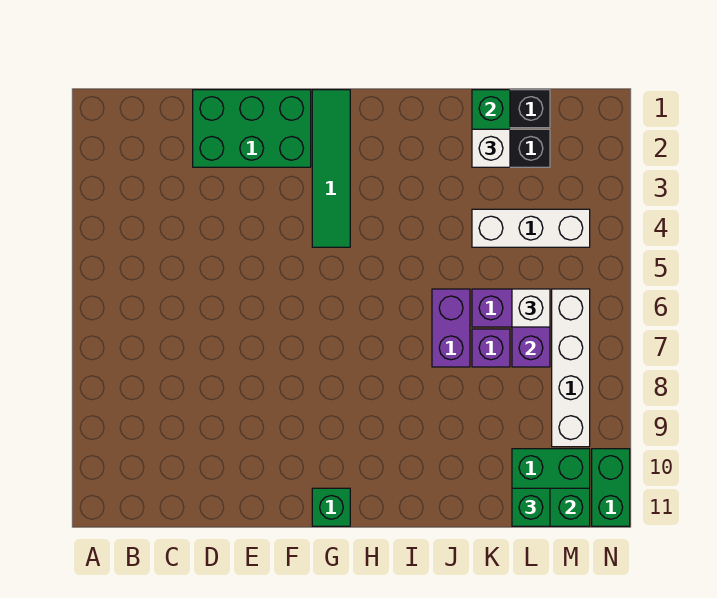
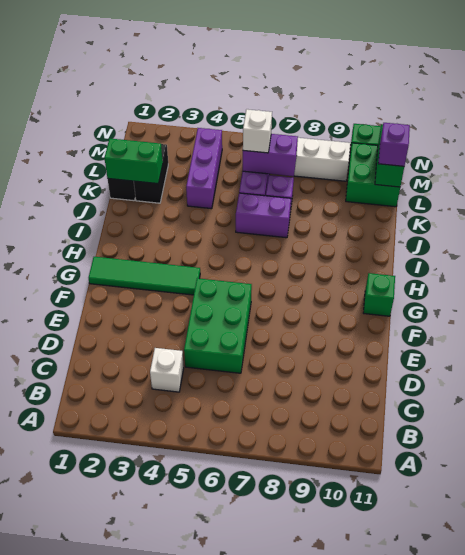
green 2x3 brick [193,90,311,167] -> green 2x3 brick moved to [184,278,252,373]
white 1x1 brick [472,129,510,167] -> white 1x1 brick moved to [150,348,184,392]
white 1x3 brick [472,209,590,247] -> purple 1x3 brick [186,128,222,209]
green 1x1 brick [512,488,550,526] -> purple 1x1 brick [378,123,410,166]

